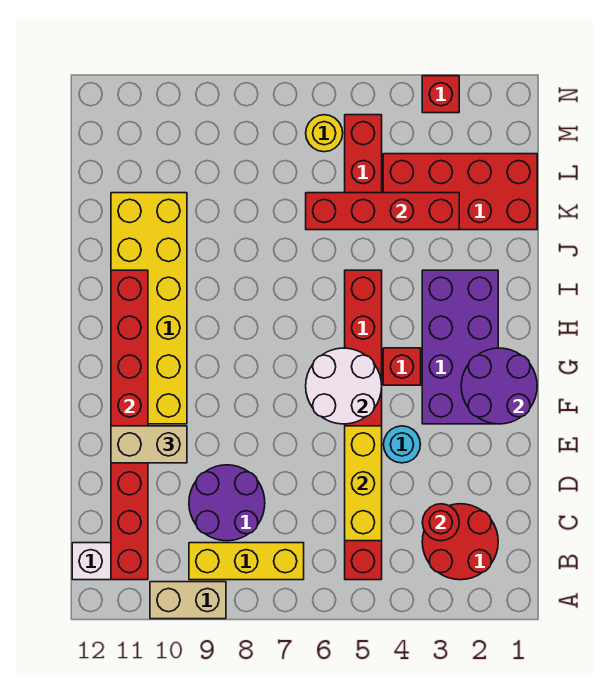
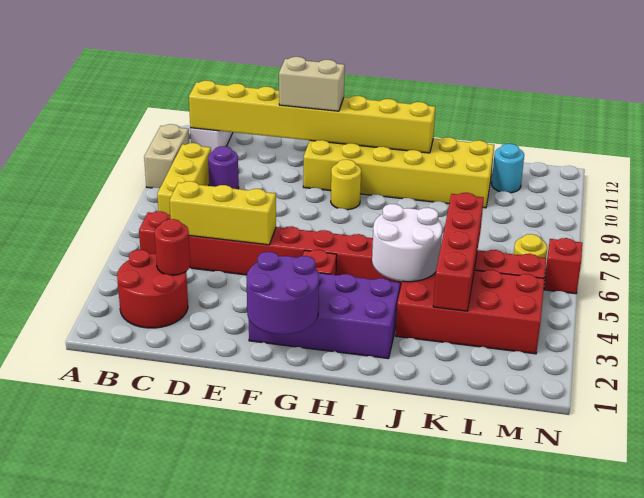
red 1x8 brick [111,270,148,580] -> yellow 1x8 brick [189,81,435,153]
purple 2x2 round brick [189,465,265,541] -> purple 1x1 round brick [208,146,239,189]
cyan 1x1 round brick [384,426,420,463] -> cyan 1x1 round brick moved to [492,144,524,193]
tan 1x2 brick [111,426,187,463] -> tan 1x2 brick turned to [279,57,345,111]
white 2x2 round brick [306,348,382,424] -> white 2x2 round brick moved to [372,204,442,282]
none -> yellow 1x1 round brick [331,159,361,210]
red 2x4 brick [383,154,537,230] -> red 2x4 brick turned to [396,270,545,354]
red 1x1 brick [422,76,459,113] -> red 1x1 brick moved to [544,238,582,294]

